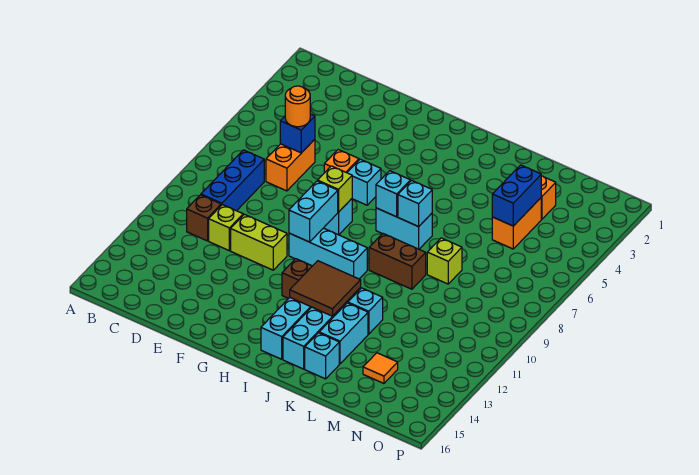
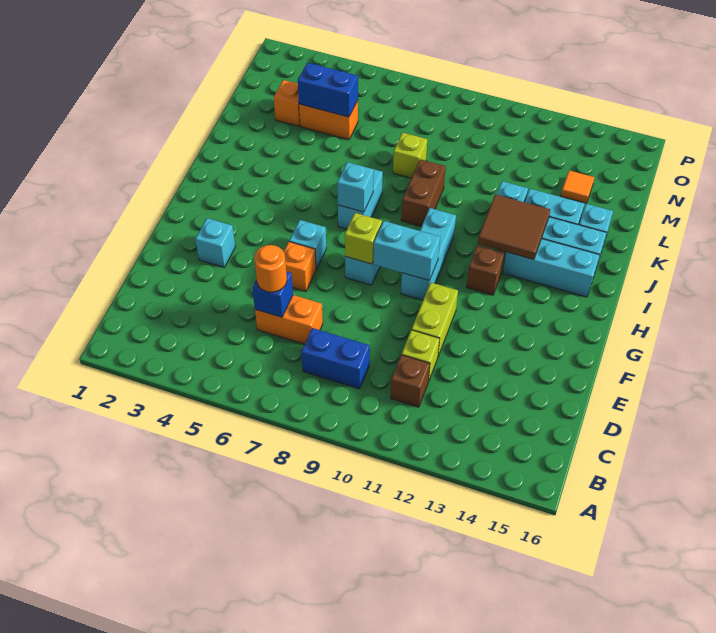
blue 1x3 brick [201,150,264,211] -> blue 1x2 brick [301,328,370,389]
cyan 1x1 brick [398,180,432,227] -> cyan 1x1 brick moved to [195,218,235,267]

